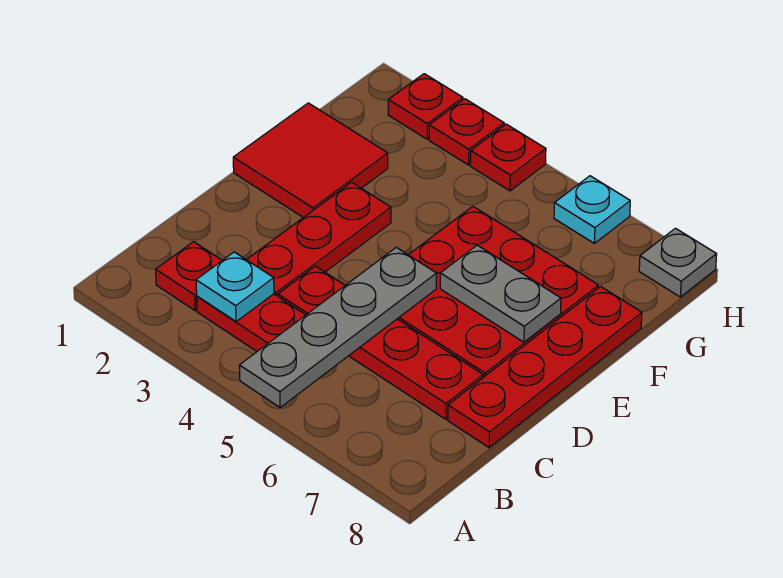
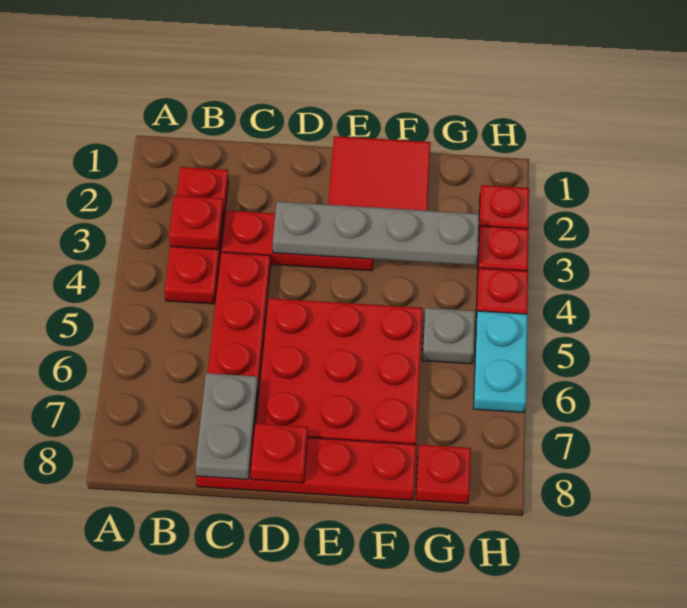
grey 1x4 plate [239,248,437,407] -> grey 1x4 plate moved to [273,202,479,265]
cyan 1x1 plate [196,252,274,322] -> red 1x1 plate [169,195,223,250]
none -> red 1x1 plate [251,423,308,483]
grey 1x2 plate [440,245,561,342] -> grey 1x2 plate moved to [195,373,257,479]
none -> red 1x1 plate [416,445,471,504]
cyan 1x1 plate [554,176,630,243] -> cyan 1x2 plate [473,311,527,412]
grey 1x1 plate [639,228,717,297] -> grey 1x1 plate moved to [422,308,475,364]

